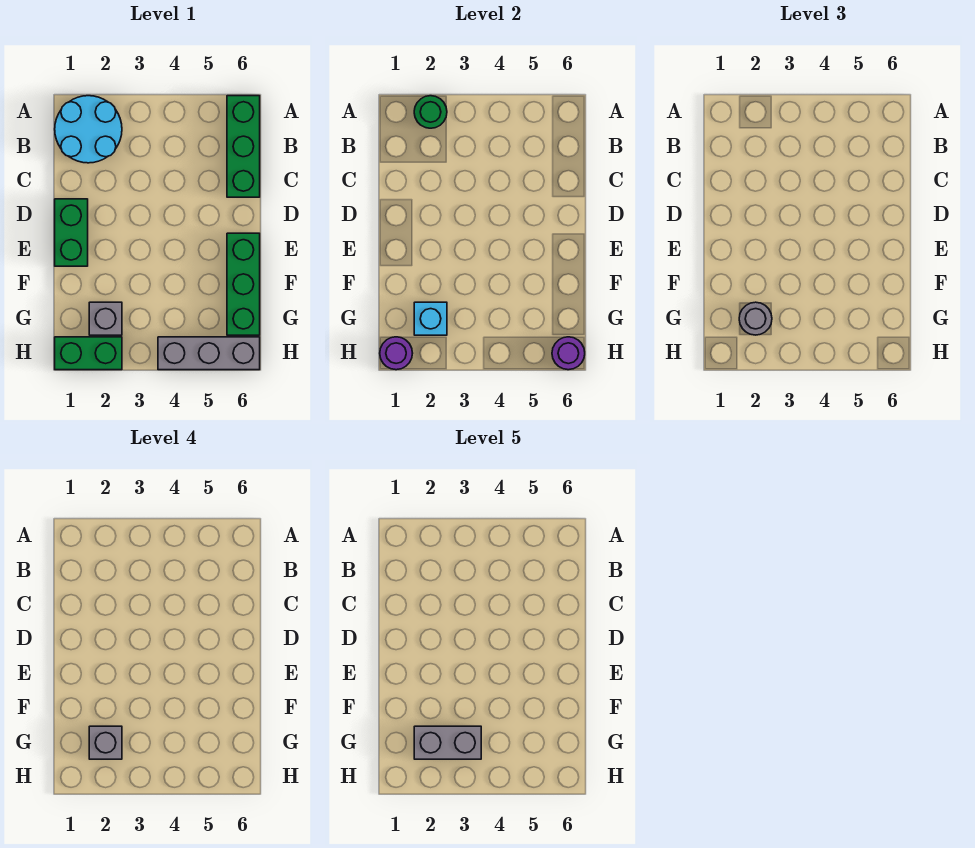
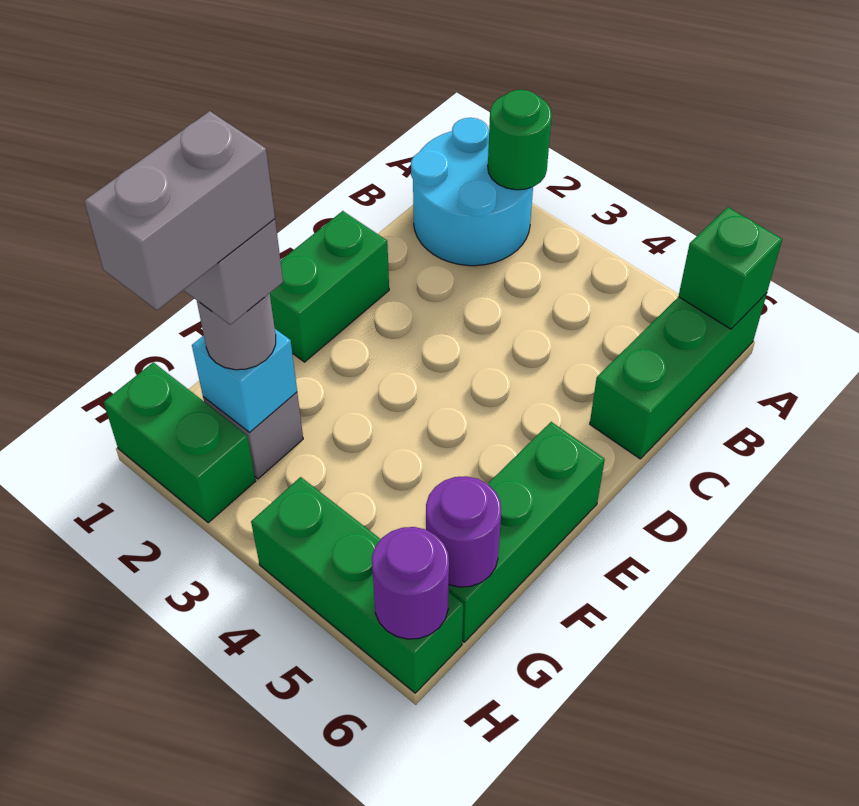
none -> green 1x1 brick [678,207,782,329]
grey 1x2 brick [414,726,481,759] -> grey 1x2 brick turned to [84,111,275,310]
purple 1x1 round brick [380,337,413,370] -> purple 1x1 round brick moved to [426,476,501,587]
grey 1x3 brick [158,337,260,370] -> green 1x3 brick [251,477,463,693]

